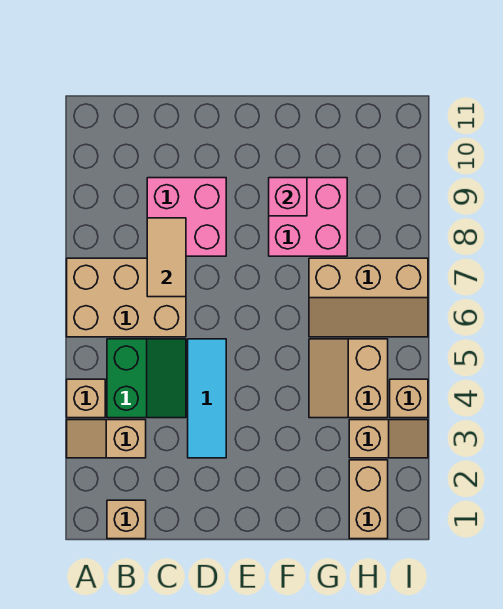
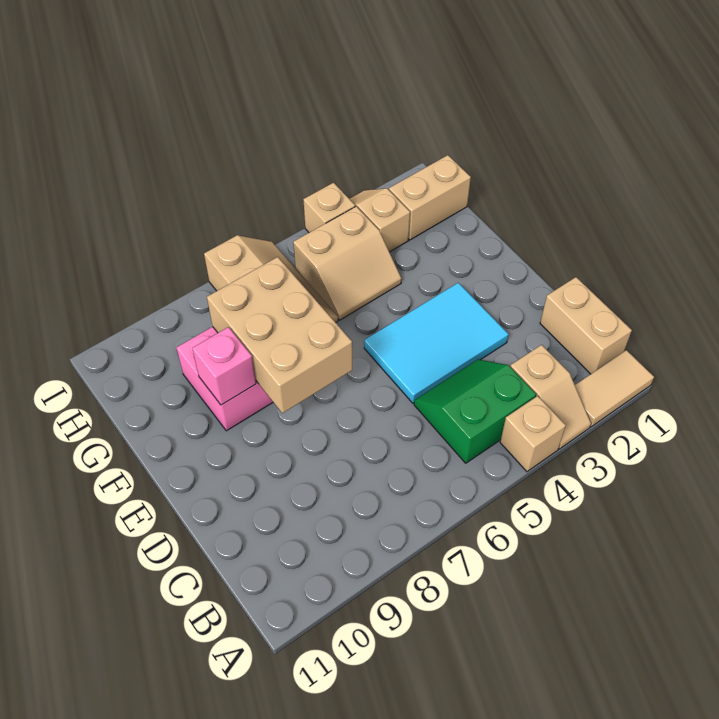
tan 2x3 brick [67,258,186,337] -> tan 2x3 brick moved to [207,257,352,413]
tan 1x1 brick [107,500,146,539] -> tan 1x2 brick [540,277,632,374]
tan 1x2 tile [147,218,186,297] -> tan 1x2 tile moved to [575,350,654,427]
pink 2x2 brick [147,178,226,256] -> none
cyan 1x3 tile [188,339,226,458] -> cyan 2x3 tile [364,283,509,403]

